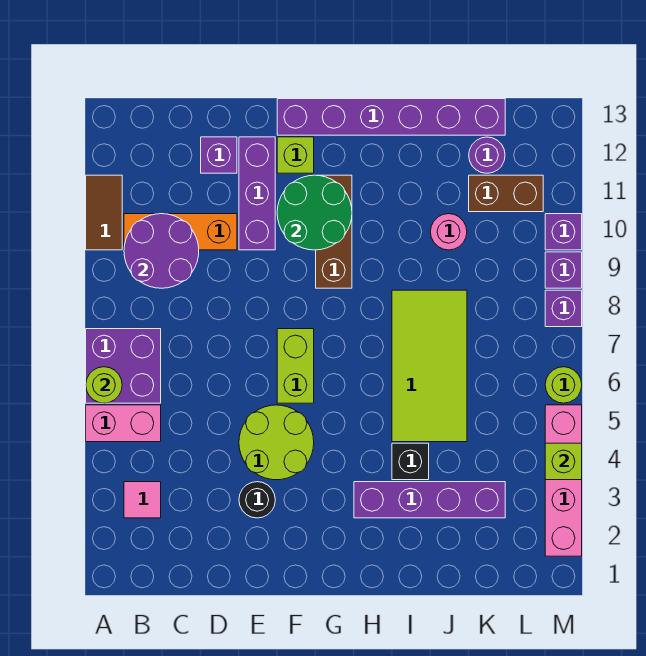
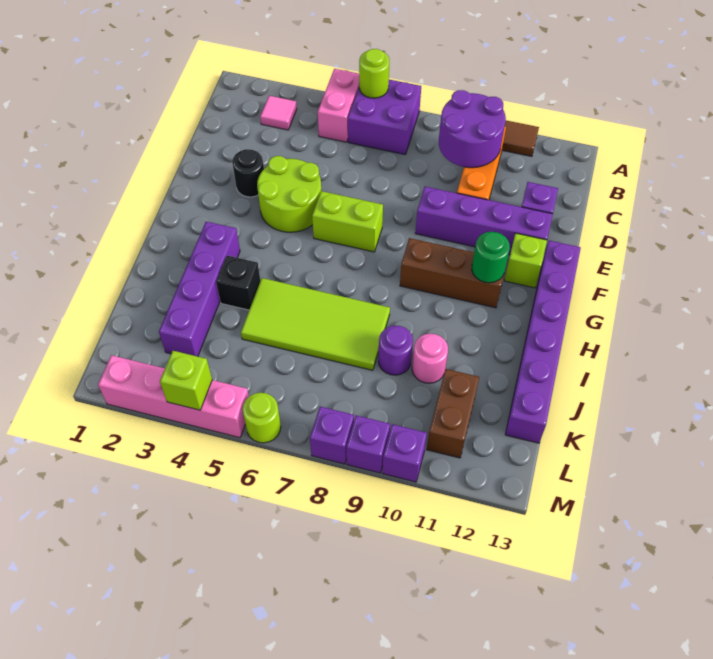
purple 1x3 brick [239,137,275,250] -> purple 1x4 brick [415,187,553,254]
green 2x2 round brick [277,175,352,250] -> green 1x1 round brick [472,232,510,283]
purple 1x1 round brick [469,137,505,173] -> purple 1x1 round brick moved to [378,326,413,375]

